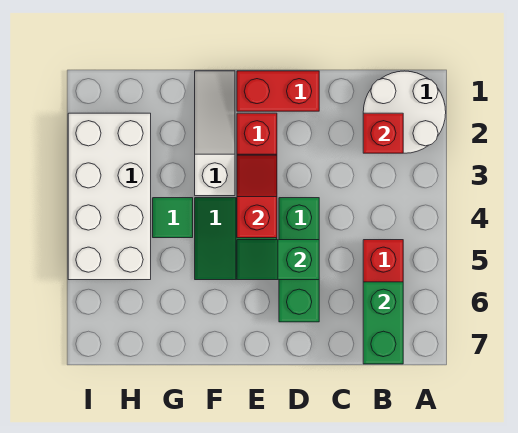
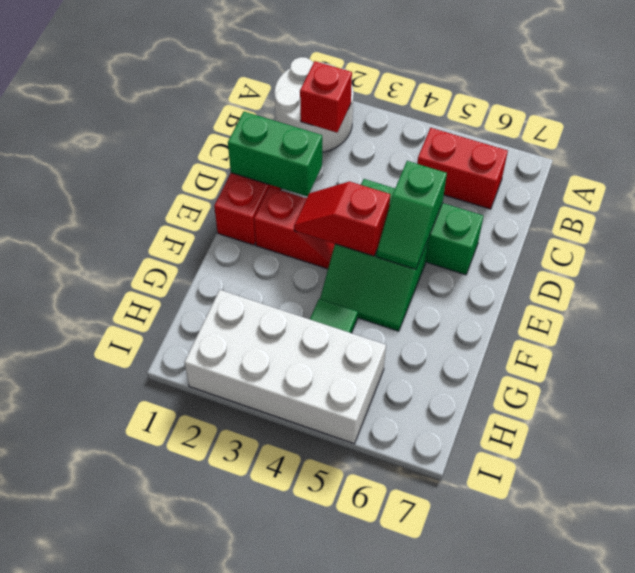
green 1x2 brick [363,282,403,364] -> green 1x2 brick moved to [228,112,322,196]
white 1x3 slope [195,71,235,196] -> none

